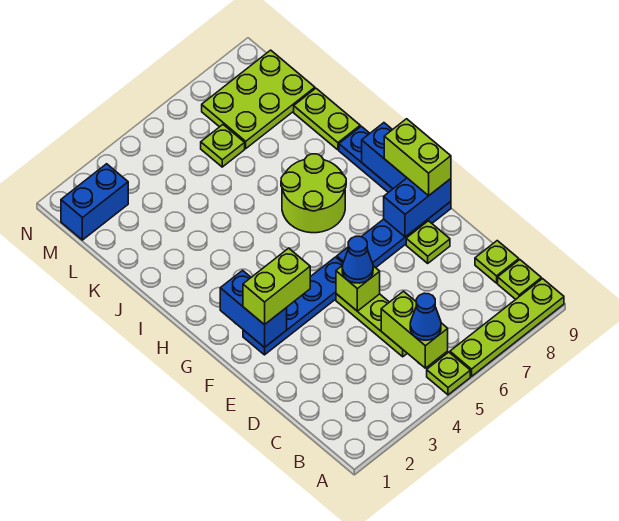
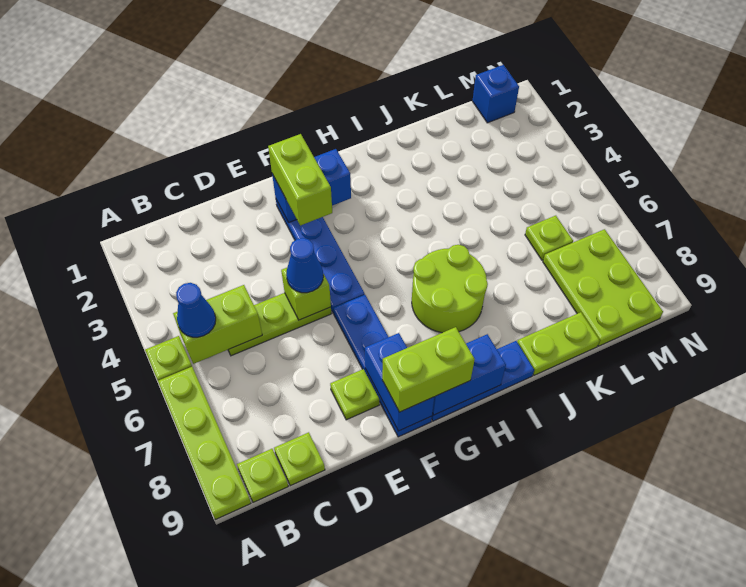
blue 1x2 brick [61,164,128,240] -> blue 1x1 brick [473,65,519,123]

